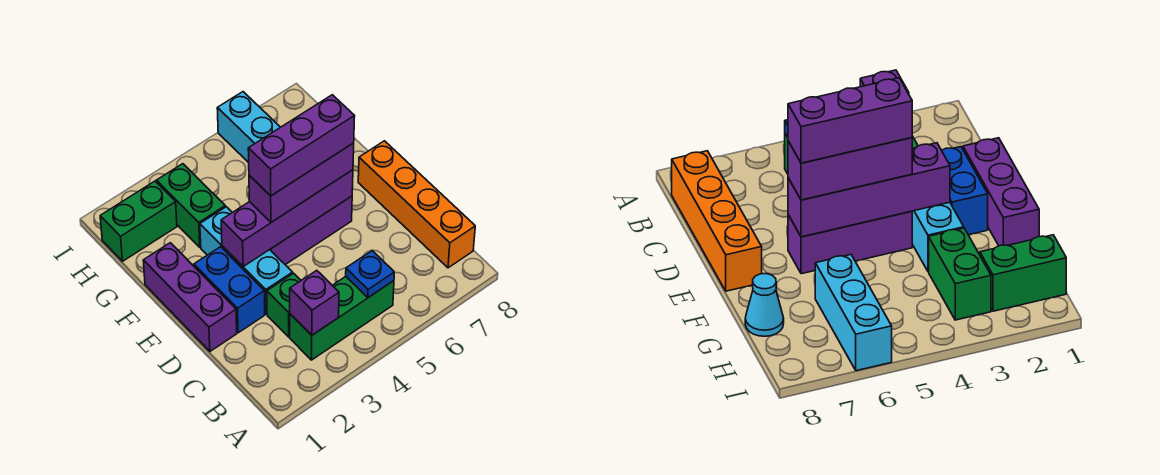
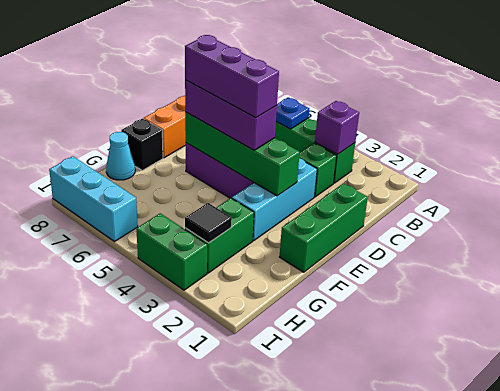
purple 1x3 brick [143,243,237,351] -> green 1x3 brick [280,183,368,272]
blue 1x2 brick [194,247,265,333] -> none
purple 1x4 brick [221,170,353,266] -> green 1x4 brick [185,112,300,196]
none -> black 1x1 brick [121,118,163,170]
cyan 1x3 brick [217,92,280,163] -> cyan 1x3 brick turned to [49,156,138,242]
green 1x2 brick [100,181,177,261] -> green 1x2 brick moved to [136,213,207,290]
none -> black 1x1 tile [185,203,232,243]

